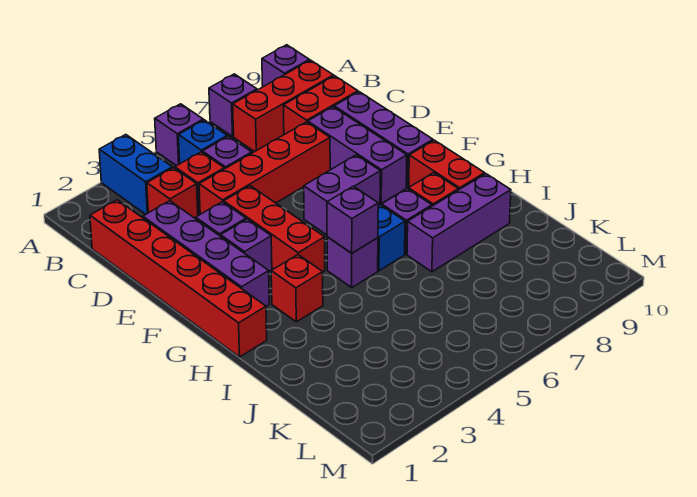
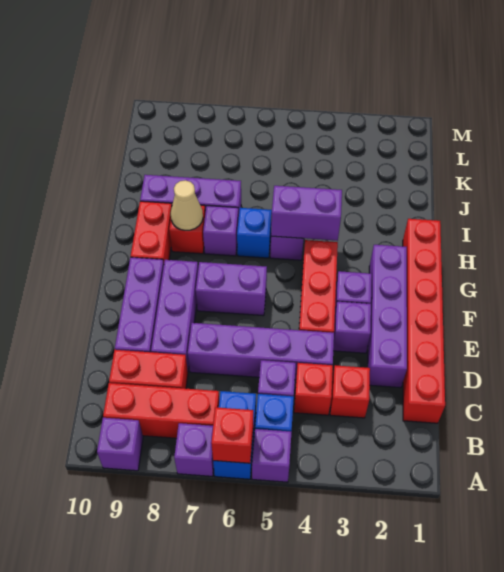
blue 1x2 brick [99,135,172,214] -> blue 1x2 brick moved to [213,391,256,479]
red 1x4 brick [199,122,330,214] -> purple 1x4 brick [188,323,334,380]
red 1x1 brick [271,255,323,322] -> red 1x1 brick moved to [211,407,253,463]
purple 1x1 brick [327,186,379,253] -> purple 1x2 brick [271,186,342,241]
none -> tan 1x1 cone [171,180,203,230]

